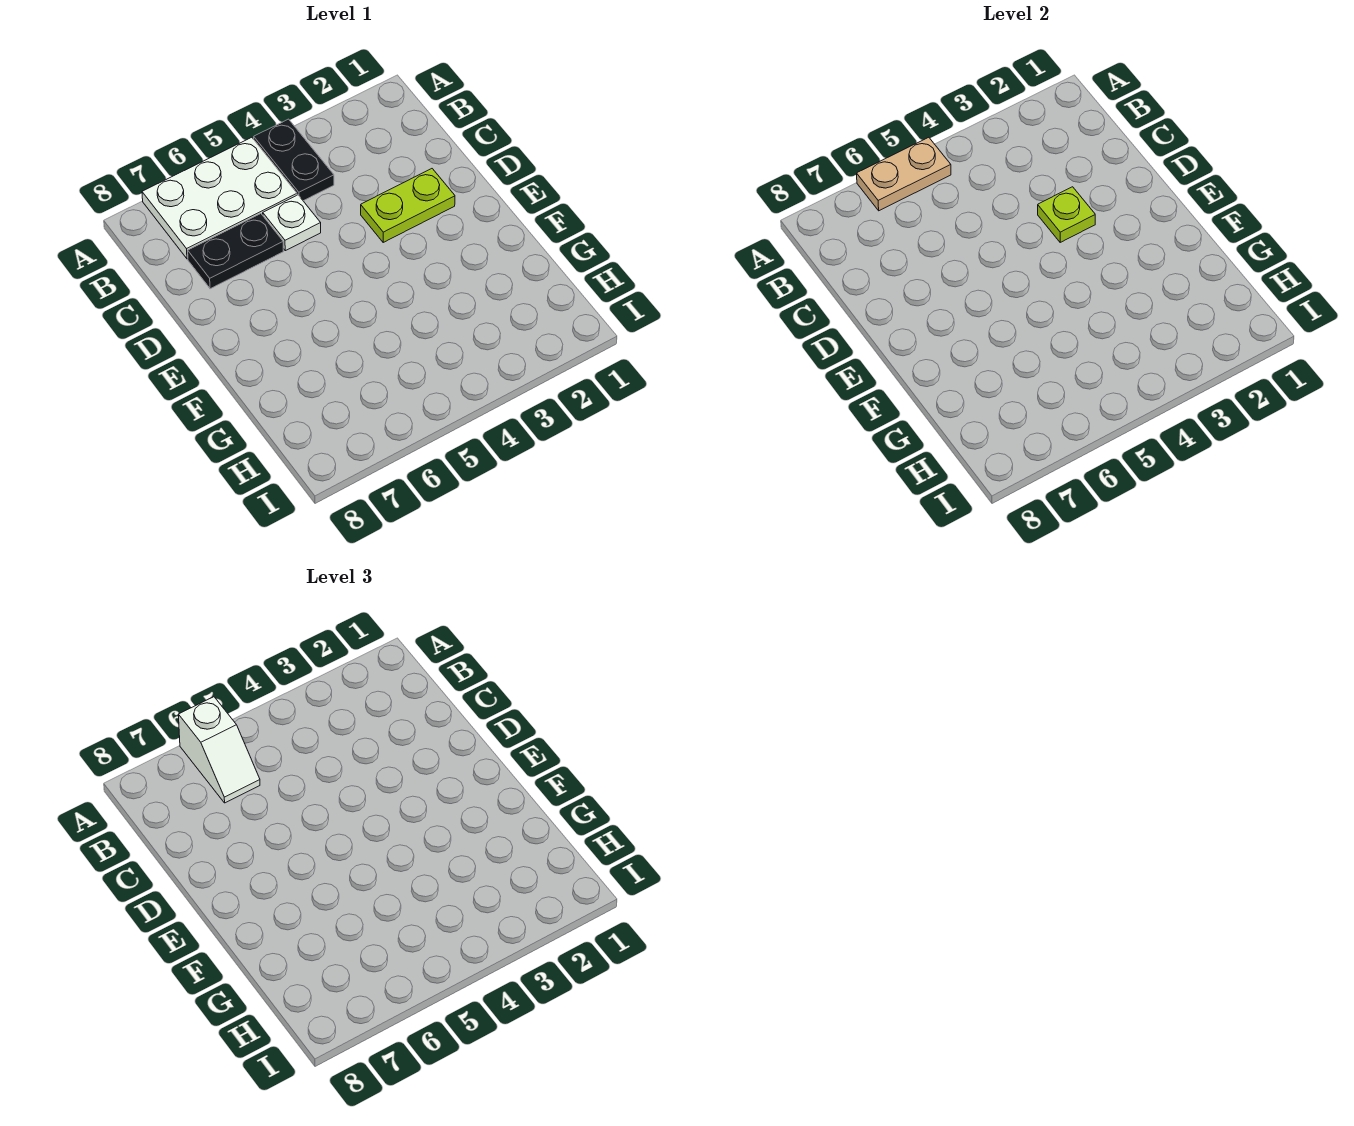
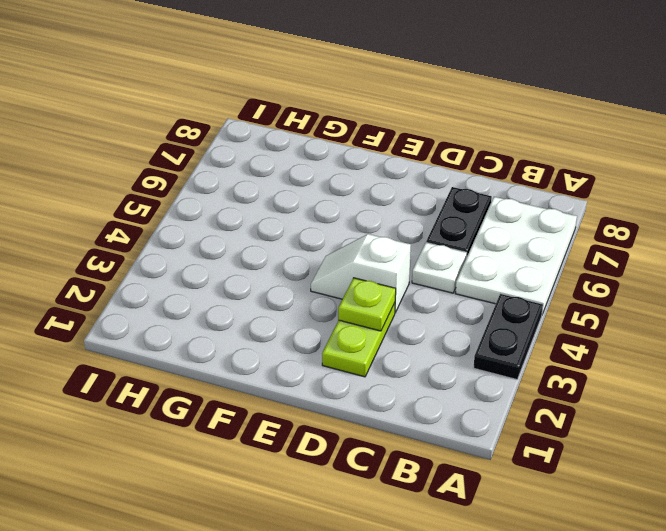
black 1x2 plate [254,119,334,201] -> black 1x2 plate turned to [474,294,543,380]
tan 1x2 plate [857,137,951,211] -> none
white 1x2 slope [178,697,260,803] -> white 1x2 slope moved to [311,234,411,313]

